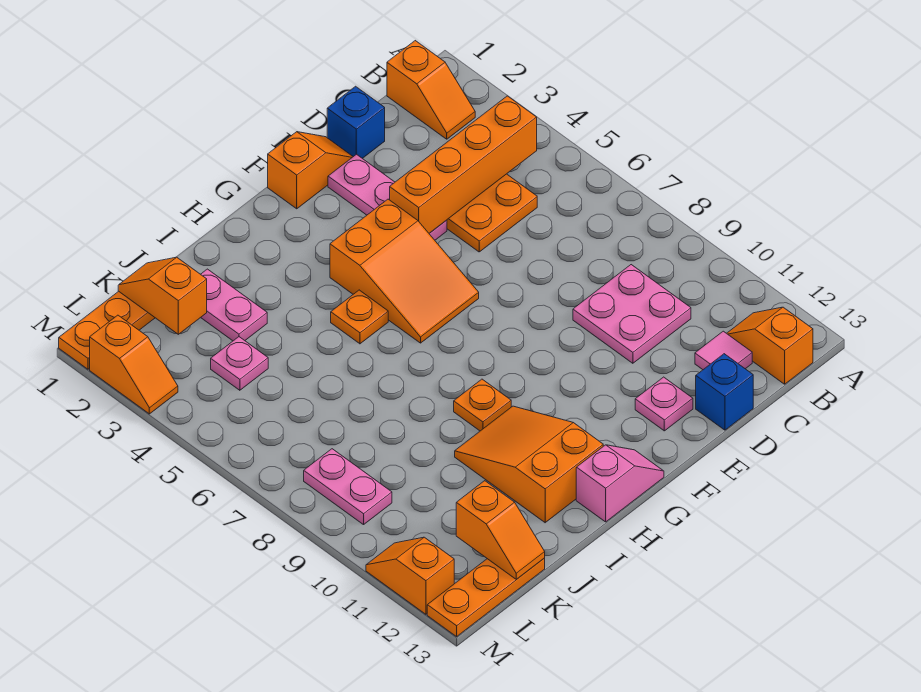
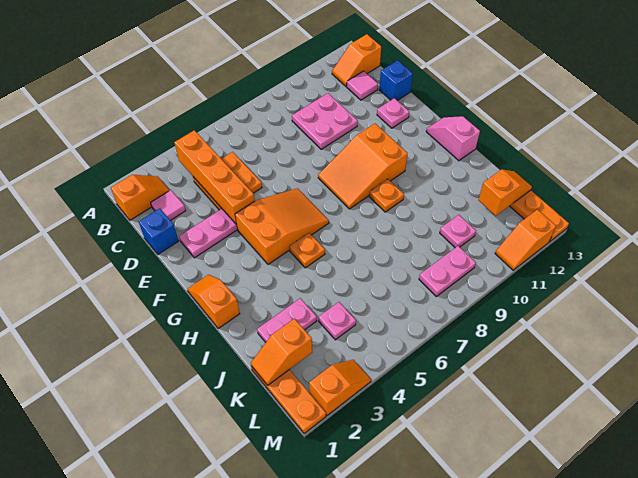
none -> pink 1x1 tile [151,190,186,221]
orange 1x2 slope [268,132,353,209] -> orange 1x2 slope moved to [187,275,240,328]
orange 2x3 slope [455,406,603,523] -> orange 2x3 slope moved to [318,124,408,209]
none -> pink 1x1 plate [440,215,476,248]

